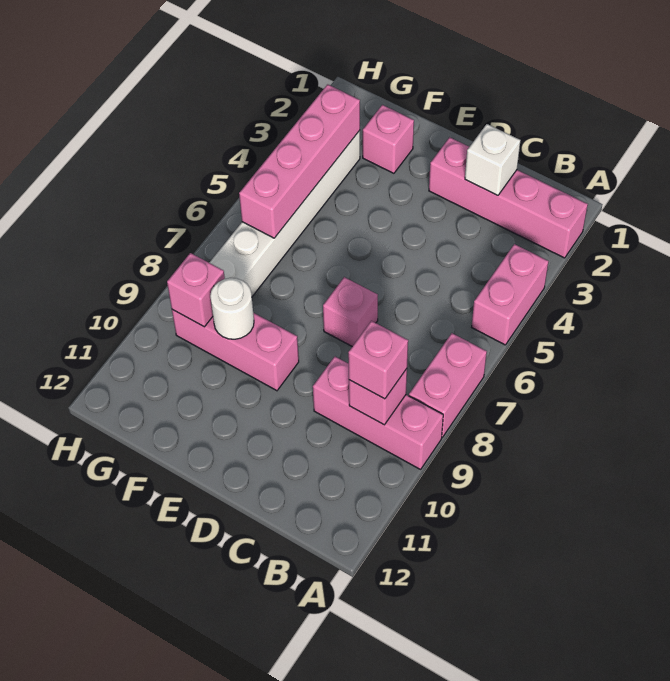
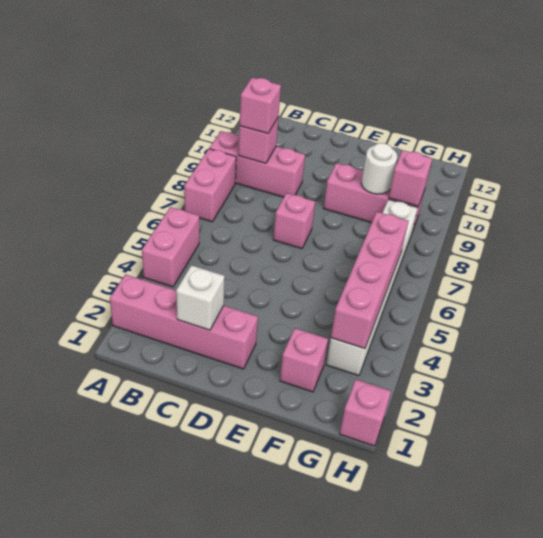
none -> pink 1x1 brick [340,380,391,446]

